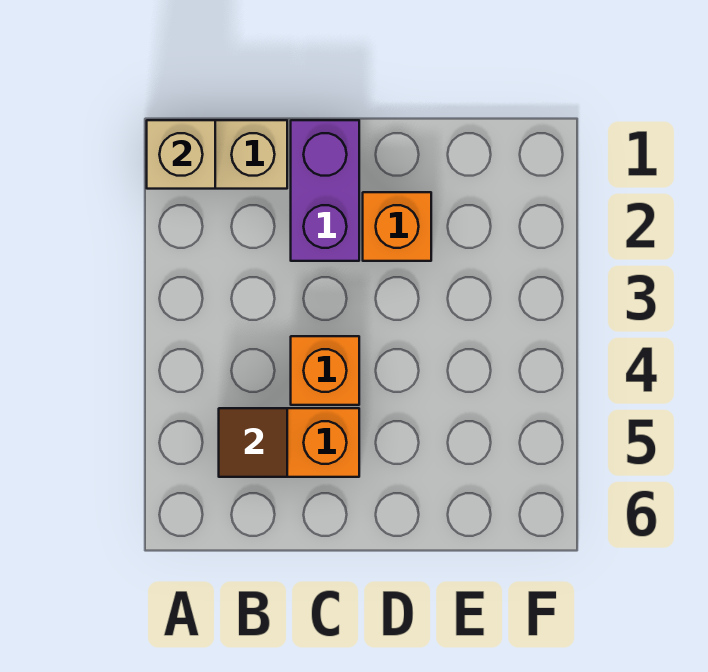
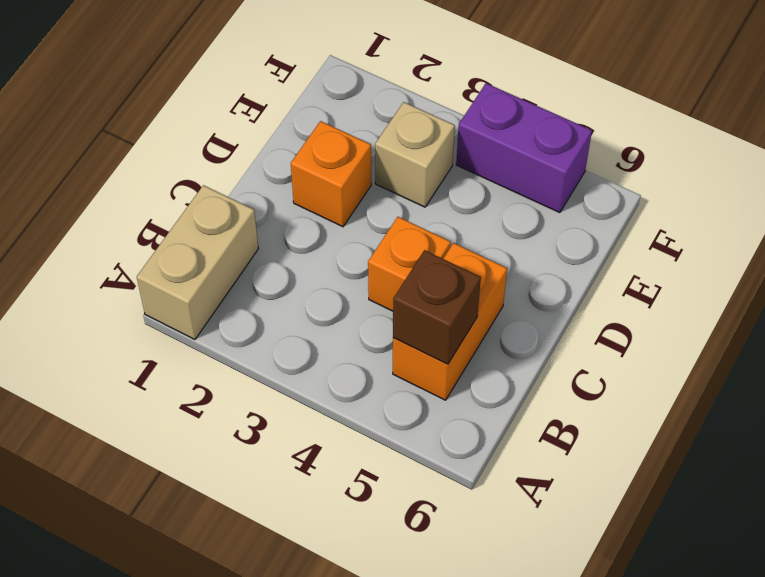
tan 1x1 brick [147,120,215,189] -> tan 1x1 brick moved to [375,102,455,207]
brown 1x1 tile [219,408,287,477] -> brown 1x1 brick [393,250,481,364]
purple 1x2 brick [291,120,359,261] -> purple 1x2 brick moved to [456,83,592,213]

